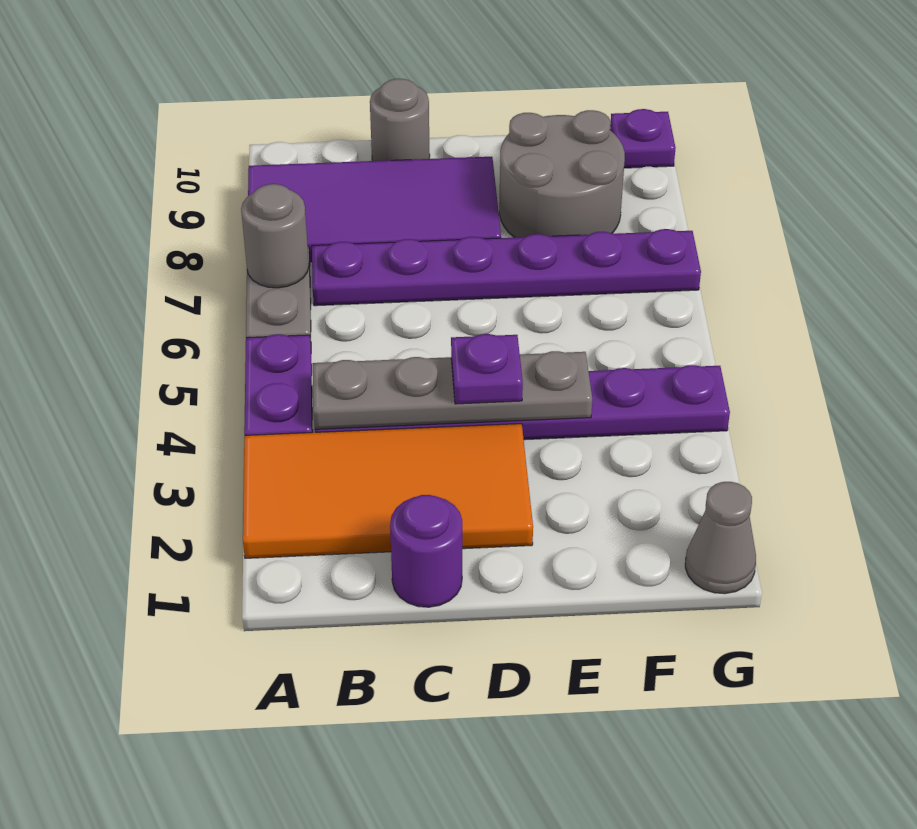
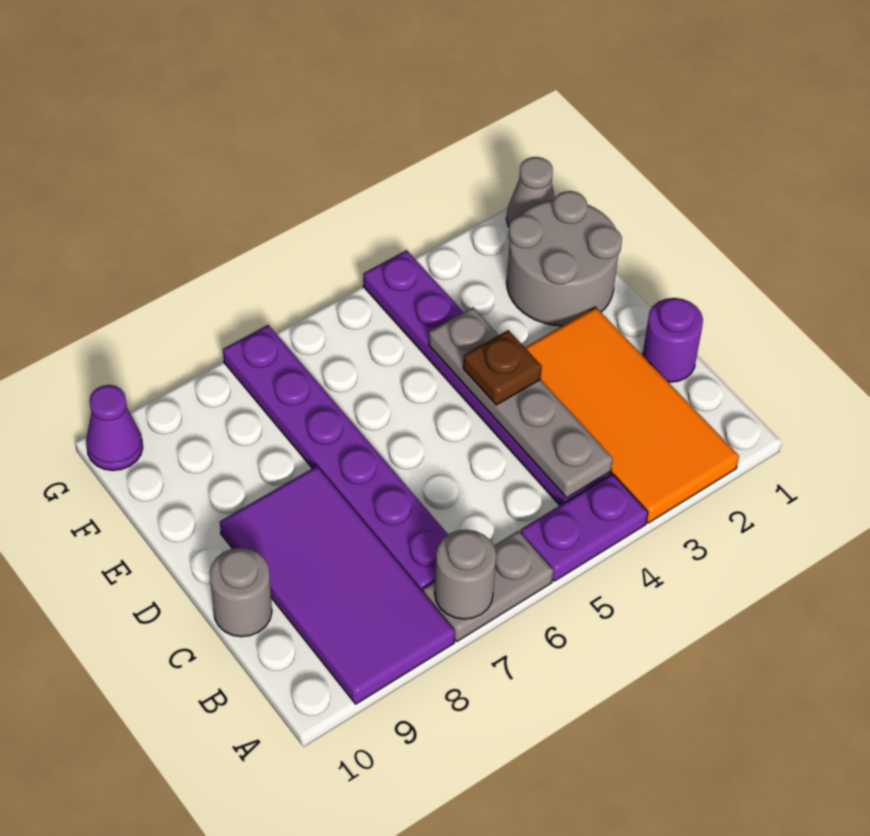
purple 1x1 plate [451,334,523,404] -> brown 1x1 plate [463,330,542,405]
grey 2x2 round brick [499,110,625,238] -> grey 2x2 round brick moved to [506,191,622,326]
purple 1x1 plate [610,109,676,168] -> purple 1x1 cone [86,385,143,471]

